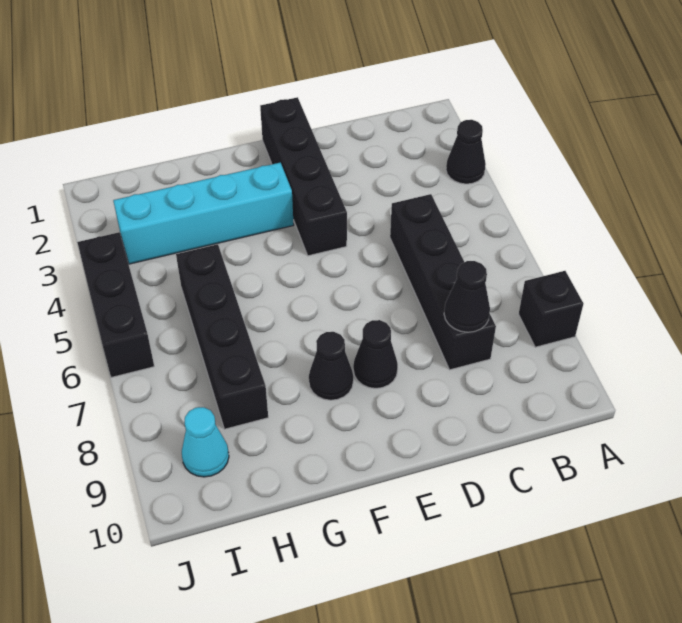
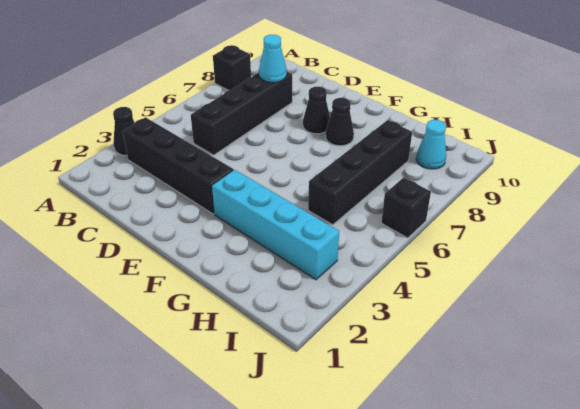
black 1x1 cone [444,261,490,332] -> cyan 1x1 cone [259,35,287,82]
black 1x4 brick [260,97,347,256] -> black 1x4 brick turned to [123,117,234,214]
black 1x3 brick [77,232,154,377] -> black 1x1 brick [381,177,431,238]

